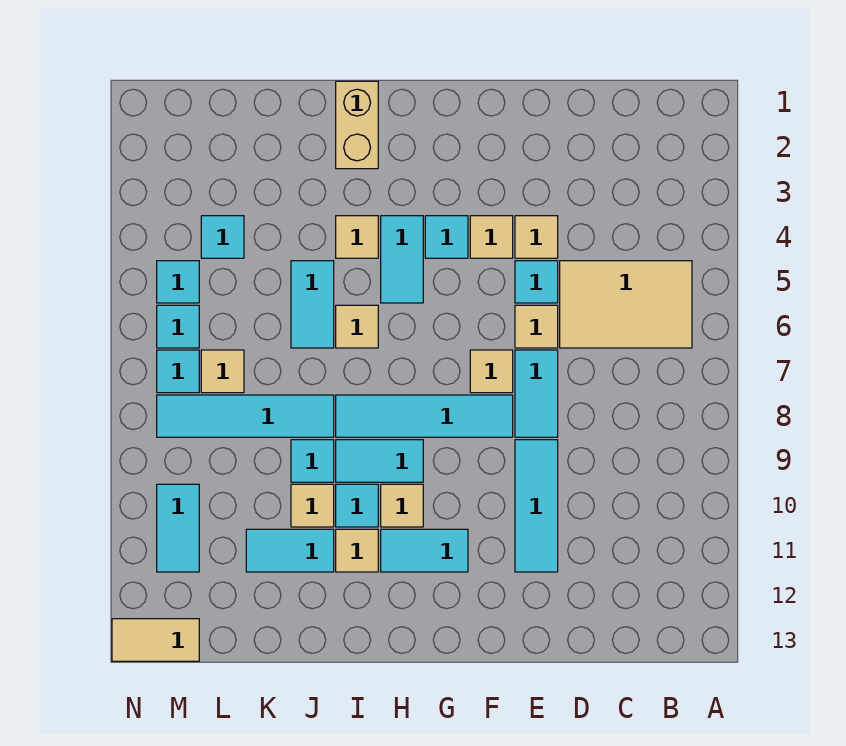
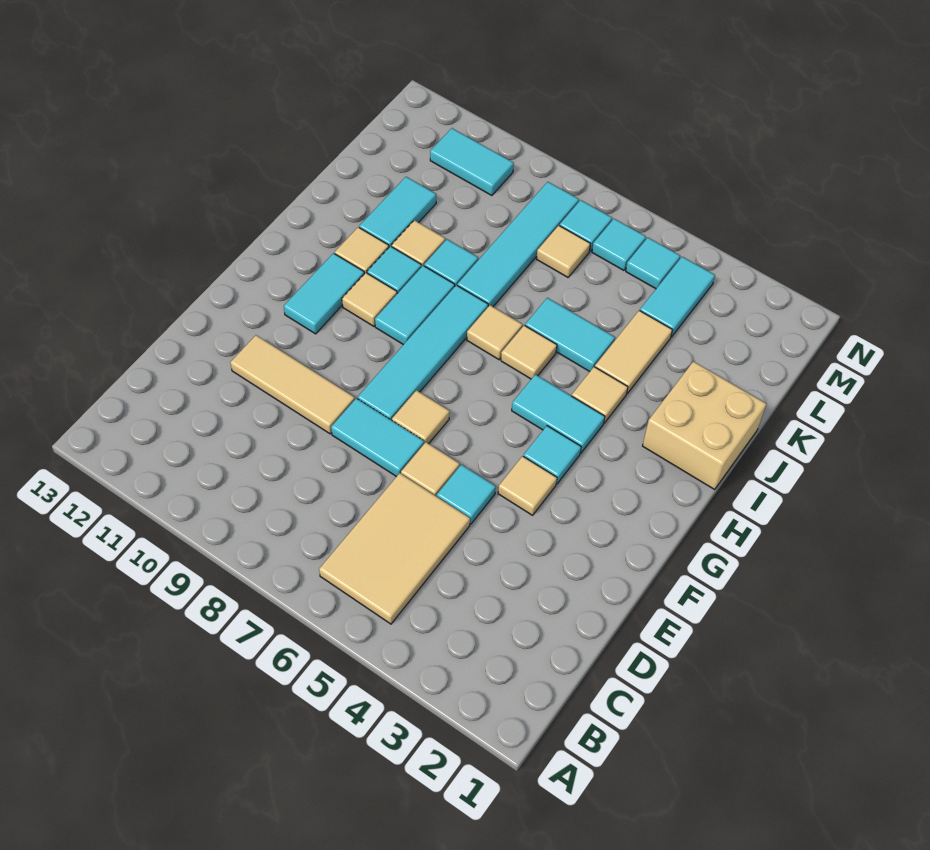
tan 1x1 tile [515,216,558,258] -> tan 1x1 tile moved to [467,305,522,360]
cyan 1x3 tile [515,440,558,572] -> tan 1x3 tile [230,335,355,434]
tan 1x2 brick [336,81,378,169] -> tan 2x2 brick [643,361,766,490]
cyan 1x1 tile [201,216,244,258] -> cyan 1x2 tile [640,257,715,337]
tan 1x2 tile [112,619,199,661] -> tan 1x2 tile moved to [595,311,672,394]

